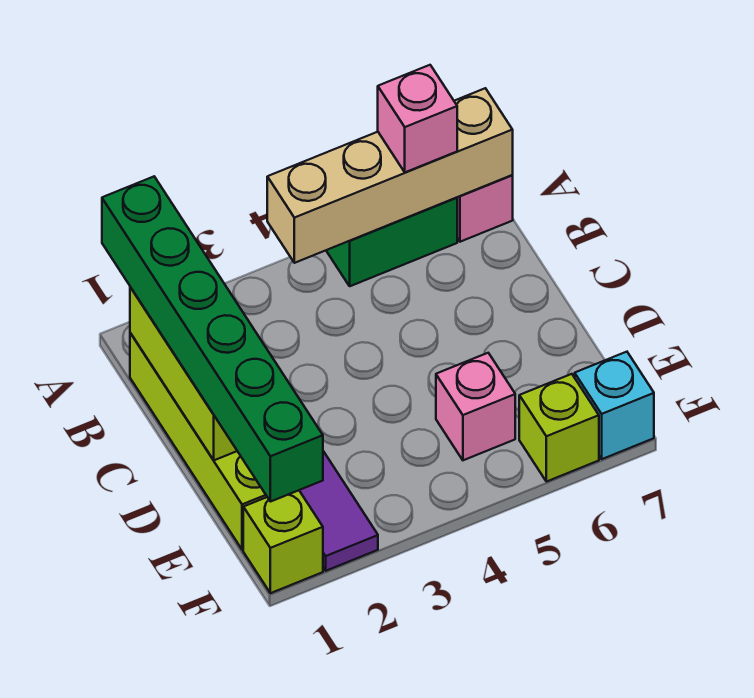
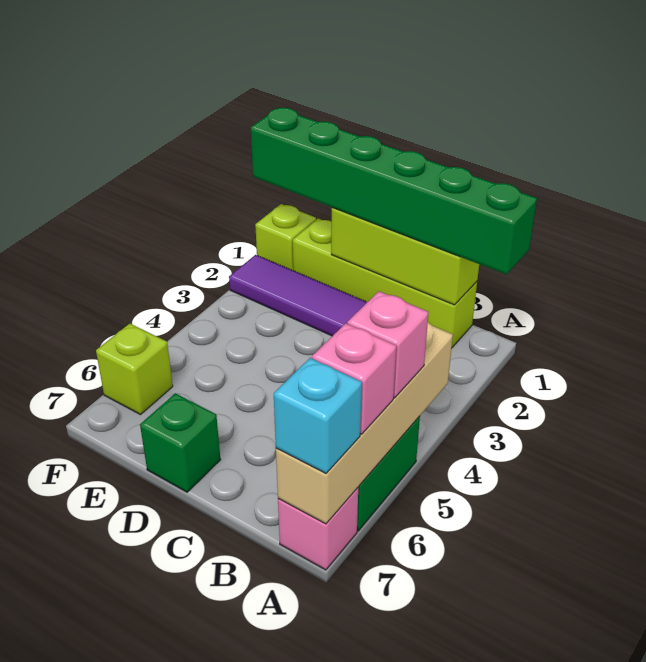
none -> green 1x1 brick [140,393,220,492]
pink 1x1 brick [436,353,515,460] -> pink 1x1 brick moved to [347,291,428,398]
cyan 1x1 brick [575,352,654,459] -> cyan 1x1 brick moved to [274,358,362,473]

